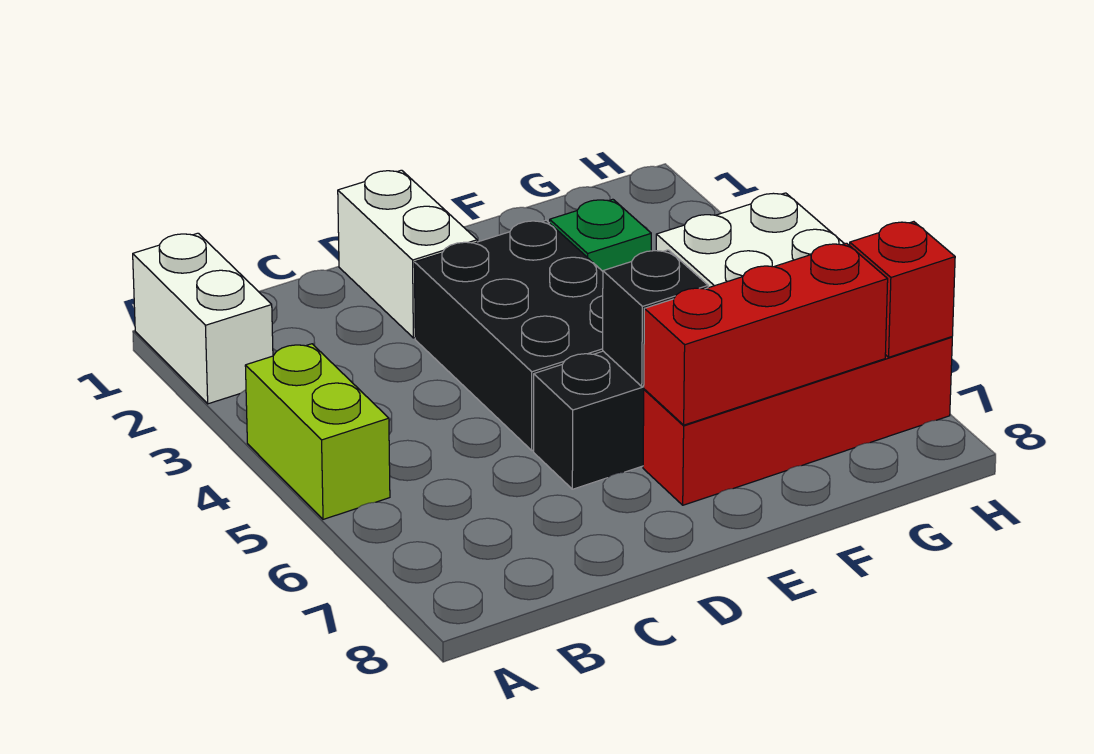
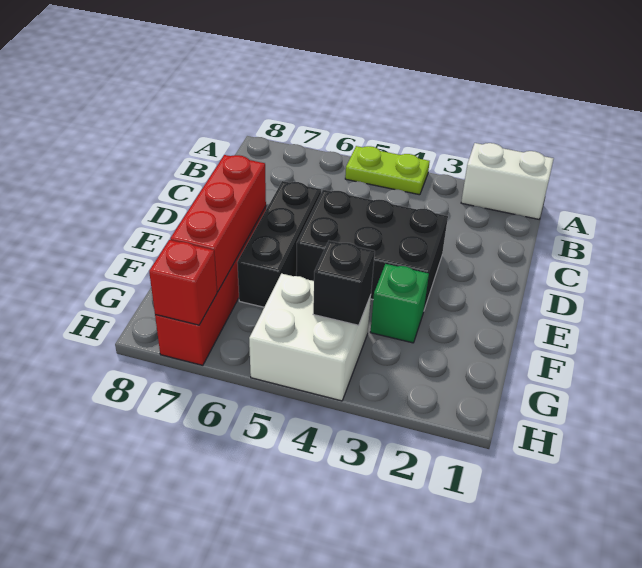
lime 1x2 brick [245,344,390,519] -> lime 1x2 plate [345,146,430,195]
white 1x2 brick [338,170,477,338] -> none
black 1x1 brick [603,250,708,387] -> black 1x1 brick moved to [313,241,375,325]

